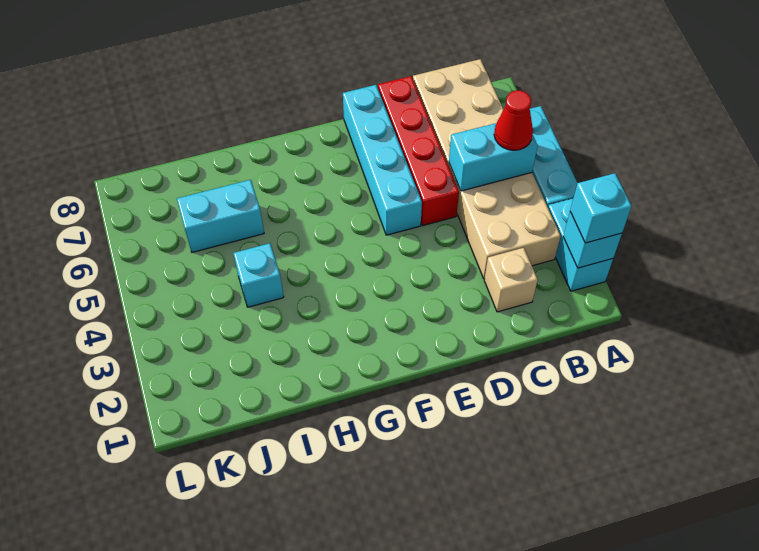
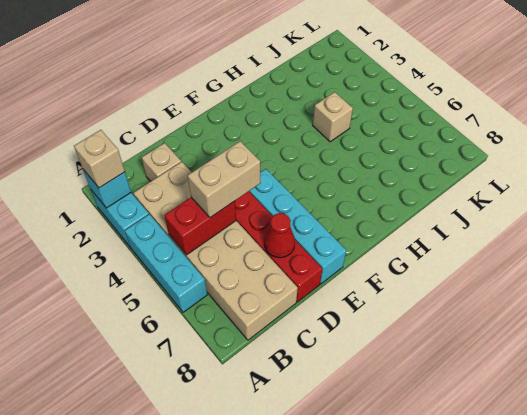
cyan 1x1 brick [570,173,632,243] -> tan 1x1 brick [74,130,125,188]
cyan 1x2 brick [449,123,538,191] -> red 1x2 brick [164,197,236,255]
red 1x1 cone [494,90,533,150] -> red 1x1 cone moved to [264,213,295,258]
none -> tan 1x2 brick [188,141,261,218]
cyan 1x1 brick [233,243,284,307] -> tan 1x1 brick [313,92,353,142]
cyan 1x2 brick [177,180,264,252] -> none

